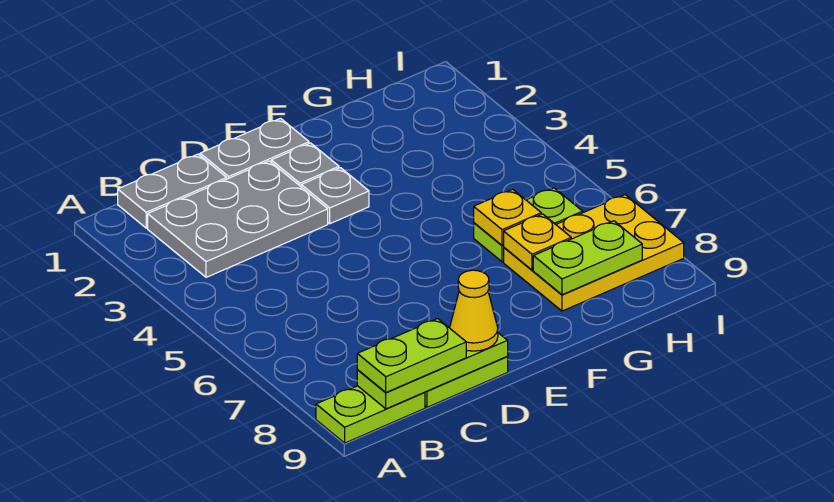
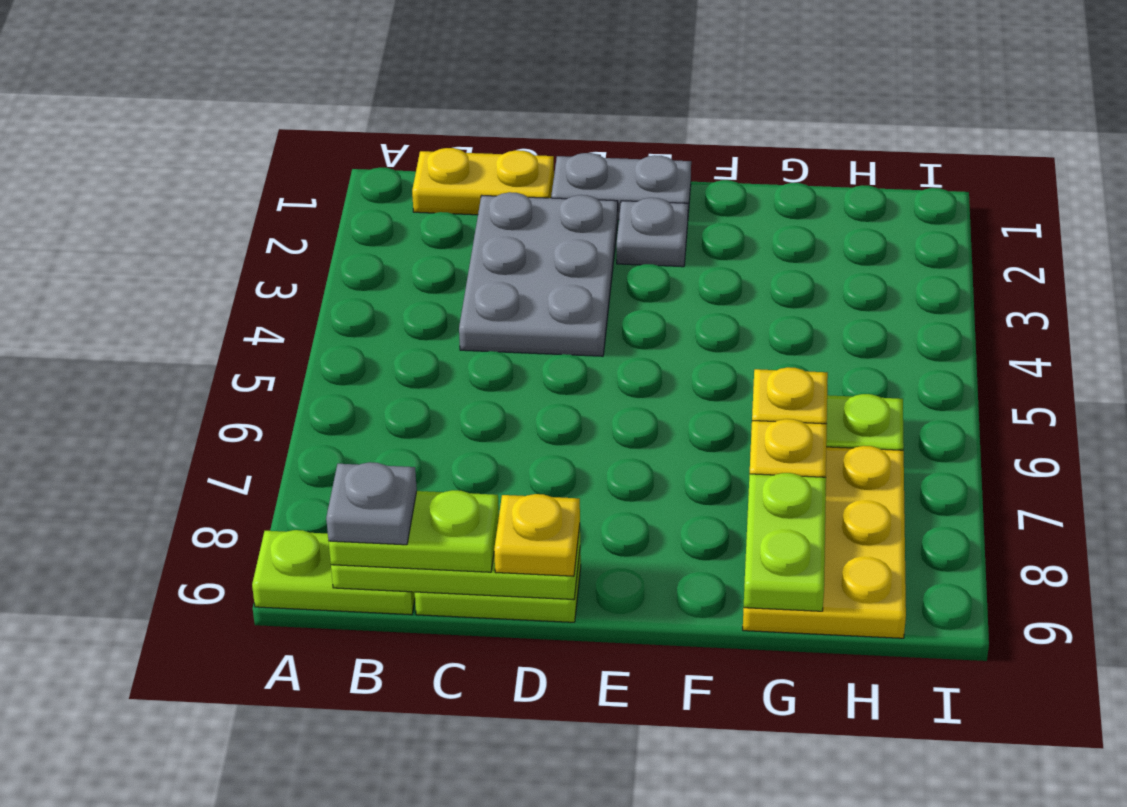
grey 1x2 plate [118,154,227,228] -> yellow 1x2 plate [412,148,554,215]
grey 2x3 plate [148,161,328,277] -> grey 2x3 plate turned to [459,192,618,356]
yellow 1x1 cone [450,270,498,351] -> yellow 1x1 plate [494,494,580,576]
grey 1x1 plate [301,168,369,224] -> grey 1x1 plate moved to [326,462,417,545]
yellow 2x3 plate [504,195,684,311] -> yellow 2x3 plate turned to [743,446,906,638]
lime 1x2 plate [533,221,642,295] -> lime 1x2 plate turned to [744,473,826,611]

